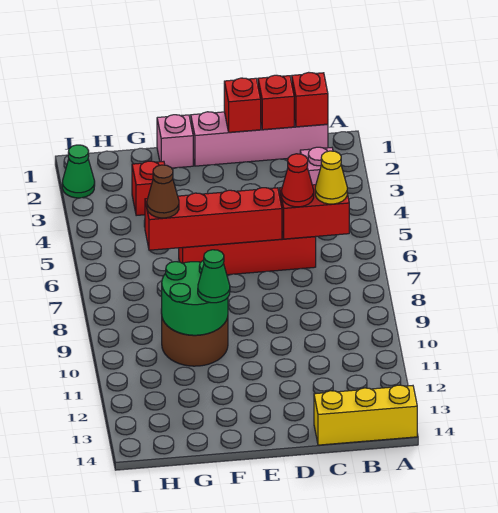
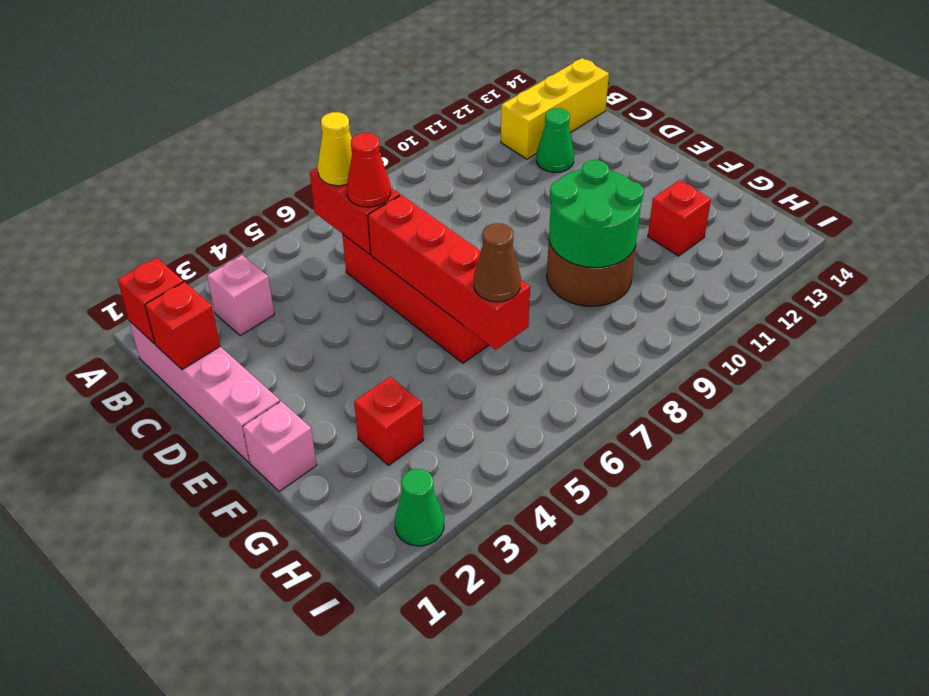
yellow 1x3 brick [314,385,417,445] -> yellow 1x3 brick turned to [501,58,609,159]
red 1x1 brick [224,78,261,132] -> red 1x1 brick moved to [648,180,711,256]
green 1x1 cone [198,250,230,303] -> green 1x1 cone moved to [536,108,574,172]

